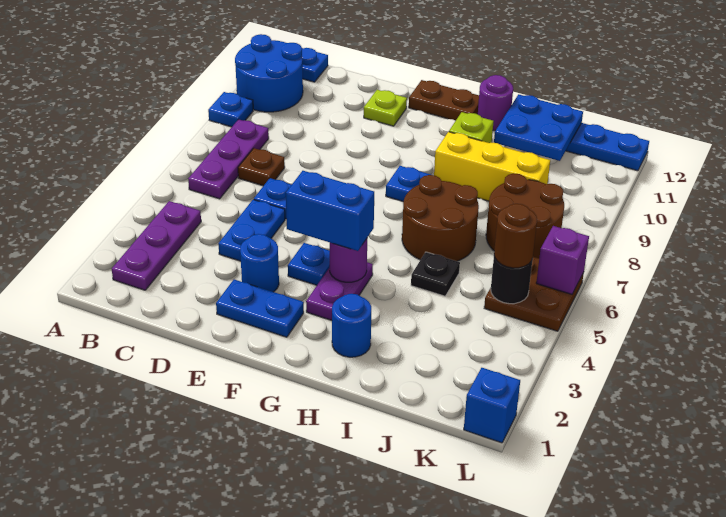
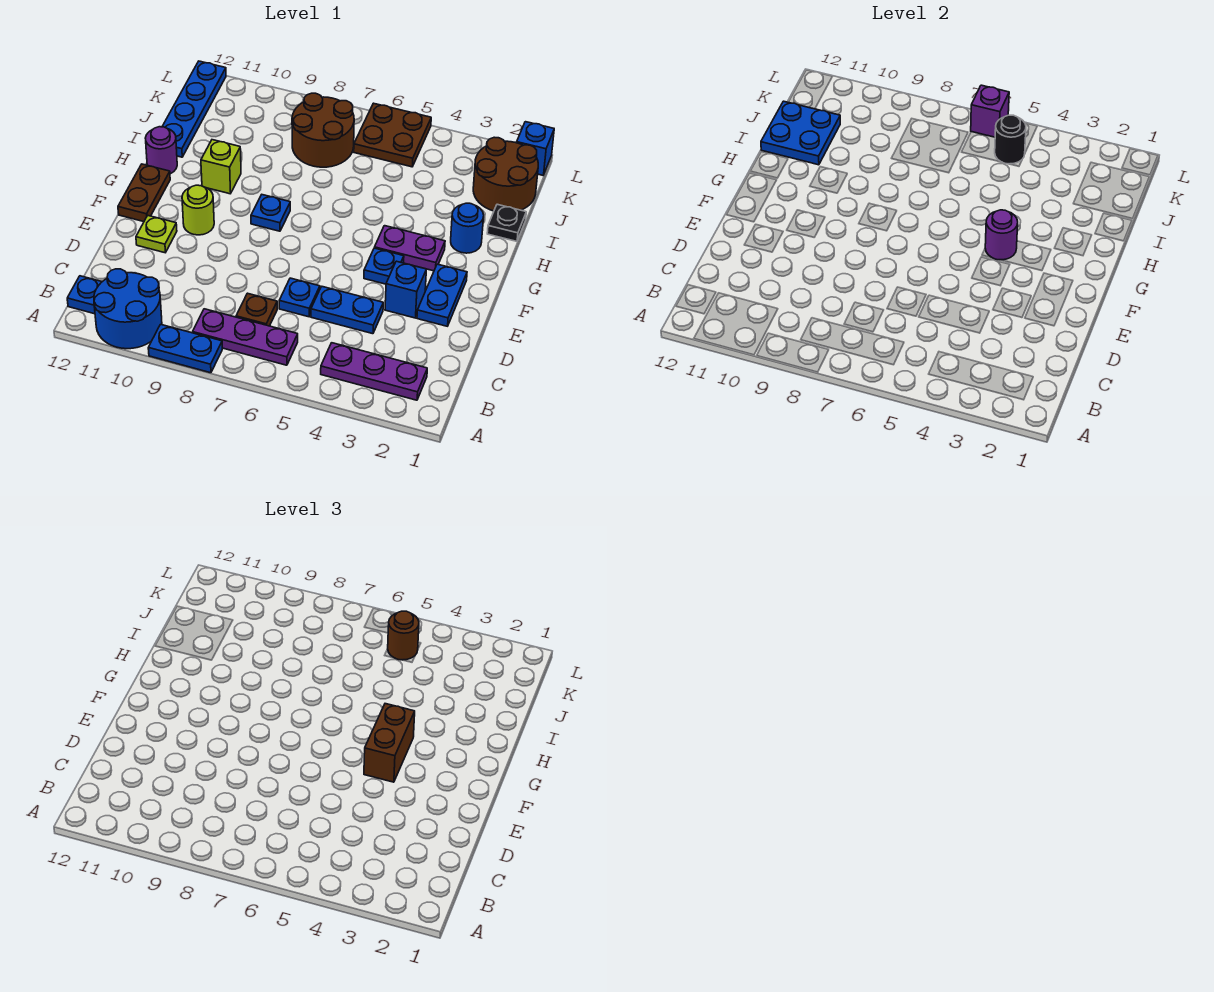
blue 1x1 plate [208,92,253,127] -> blue 1x2 plate [148,324,222,373]
blue 1x1 round brick [240,234,279,292] -> blue 1x1 brick [385,261,426,318]
blue 1x2 brick [286,171,374,251] -> brown 1x2 brick [364,704,415,782]
none -> lime 1x1 round brick [182,185,214,235]
brown 2x2 round brick [402,175,479,261] -> brown 2x2 round brick moved to [473,137,538,211]
yellow 1x3 brick [434,132,550,201] -> none
black 1x1 plate [411,252,460,296] -> black 1x1 plate moved to [487,204,526,241]

